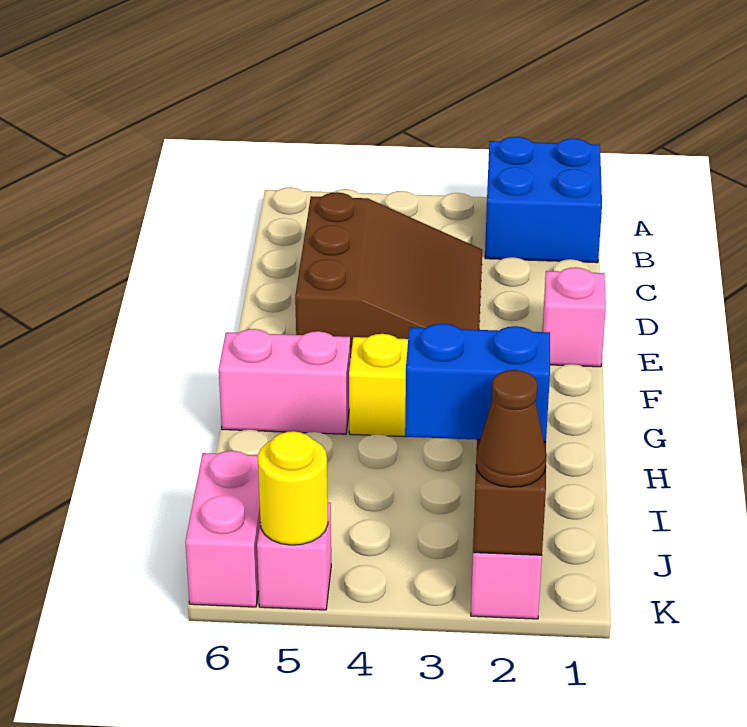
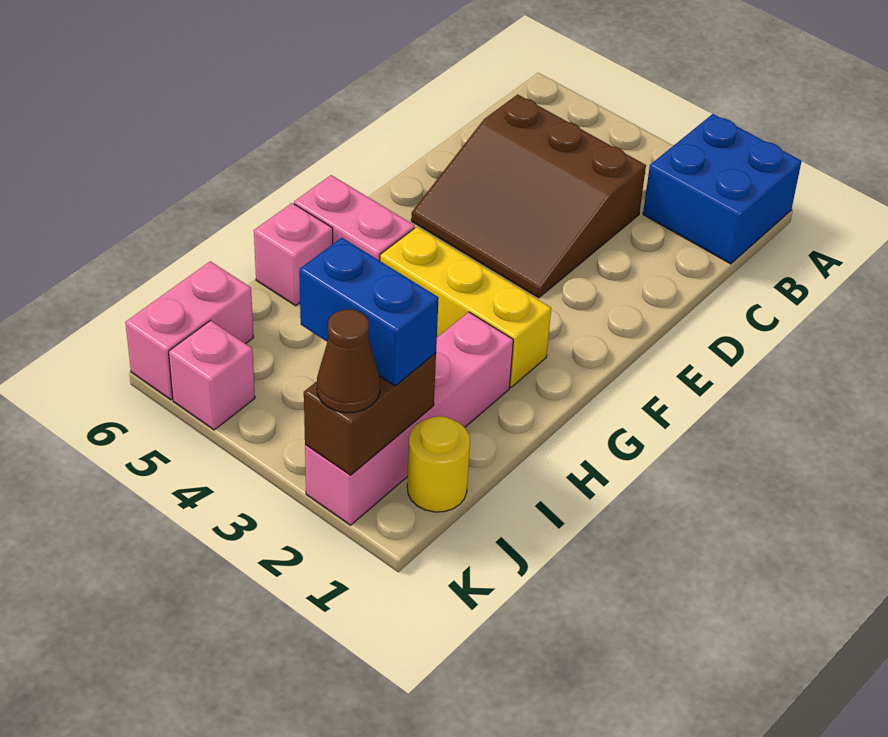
brown 3x3 slope [295,192,482,357] -> brown 3x3 slope turned to [411,94,646,298]
pink 1x1 brick [543,267,606,367] -> pink 1x1 brick moved to [254,203,333,306]
yellow 1x1 round brick [258,431,328,545] -> yellow 1x1 round brick moved to [407,416,470,512]

